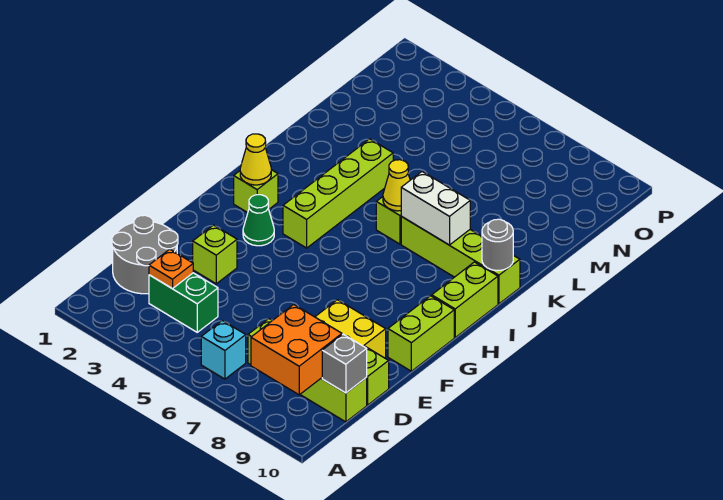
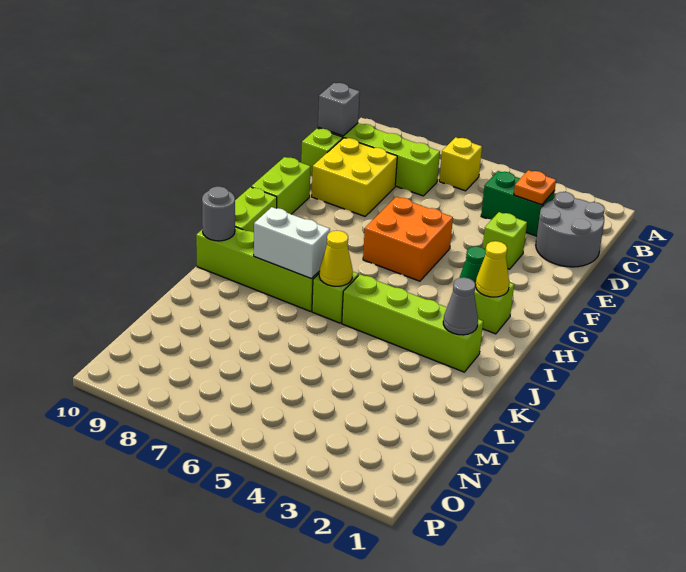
cyan 1x1 brick [201,321,246,379] -> yellow 1x1 brick [439,137,482,191]
orange 2x2 brick [251,304,342,395] -> orange 2x2 brick moved to [363,197,453,281]
lime 1x4 brick [283,139,393,248] -> lime 1x4 brick turned to [342,274,483,372]
none -> grey 1x1 cone [443,277,478,335]

